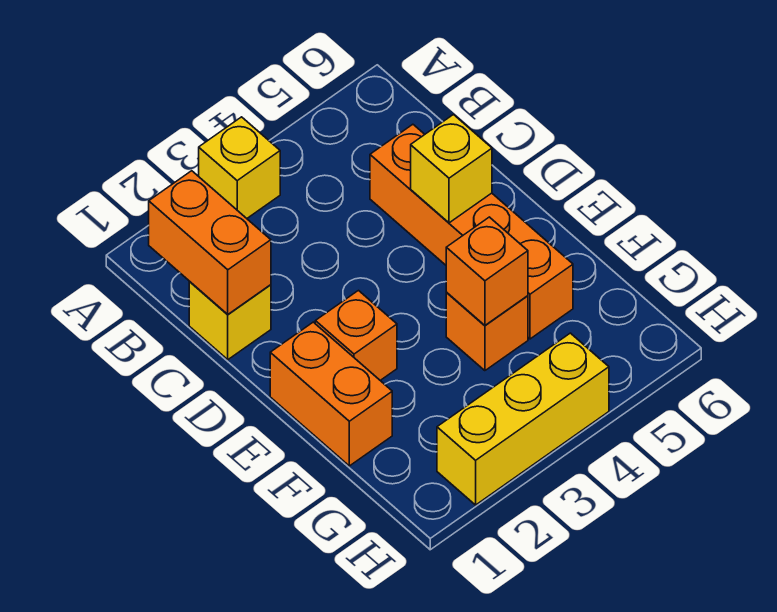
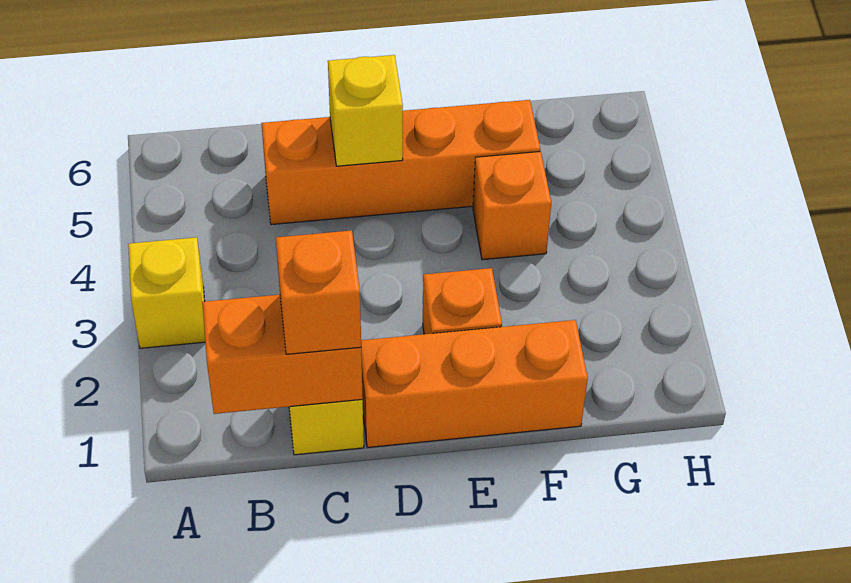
orange 1x2 brick [270,322,392,466] -> orange 1x3 brick [361,320,588,447]
orange 1x1 brick [446,217,528,325] -> orange 1x1 brick moved to [276,230,361,354]
yellow 1x3 brick [437,333,609,505] -> none

